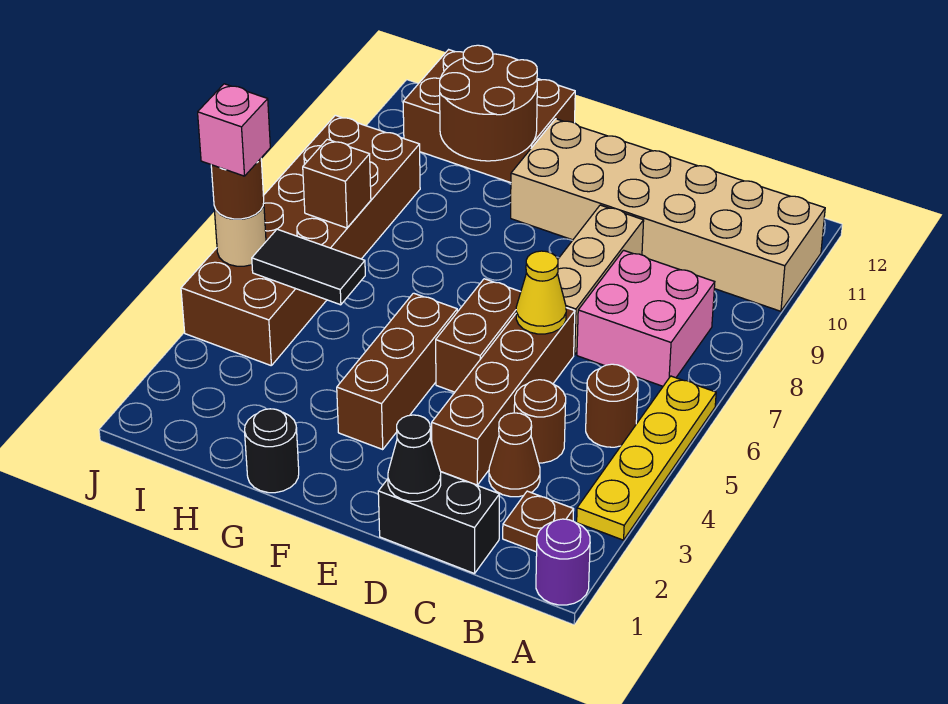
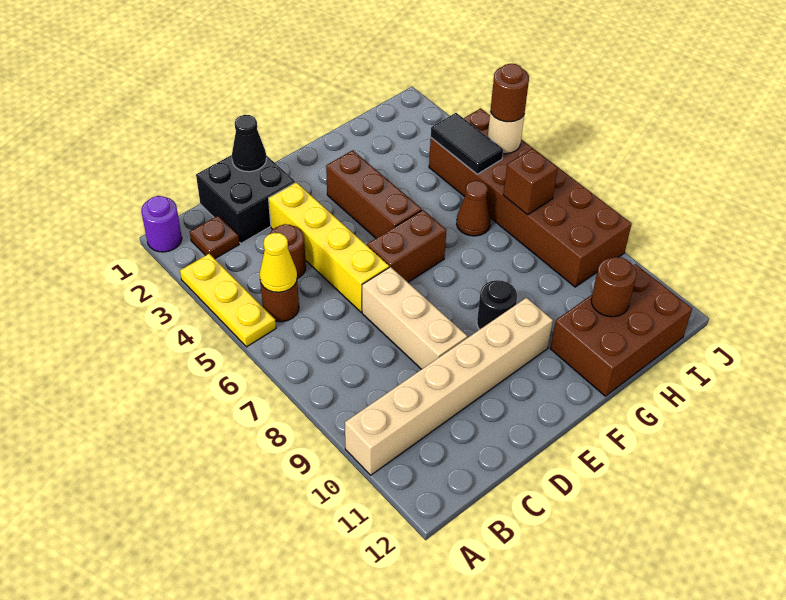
yellow 1x4 plate [577,376,716,540] -> yellow 1x3 plate [180,254,276,347]
tan 2x6 brick [511,119,825,311] -> tan 1x6 brick [345,298,553,475]
pink 2x2 brick [577,250,715,386] -> none
black 1x2 brick [378,472,500,574] -> black 2x2 brick [196,155,295,243]
brown 1x1 cone [489,413,540,497] -> brown 1x1 cone moved to [457,181,491,236]
brown 1x4 brick [432,308,575,485] -> yellow 1x4 brick [269,182,389,312]
yellow 1x1 cone [516,251,566,334] -> yellow 1x1 cone moved to [260,233,297,292]
brown 1x2 brick [436,279,521,392] -> brown 1x2 brick turned to [367,210,446,282]
black 1x1 round brick [245,409,299,493] -> black 1x1 round brick moved to [477,280,517,330]
brown 2x2 round brick [440,45,537,161] -> brown 1x1 round brick [591,257,637,317]
black 1x2 tile [252,229,365,305] -> black 1x2 tile turned to [431,113,503,174]
pink 1x1 brick [198,84,270,176] -> none

